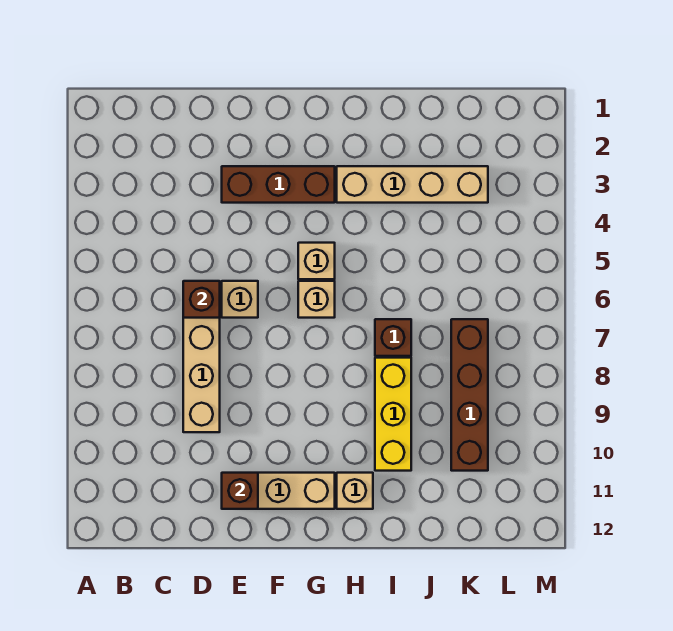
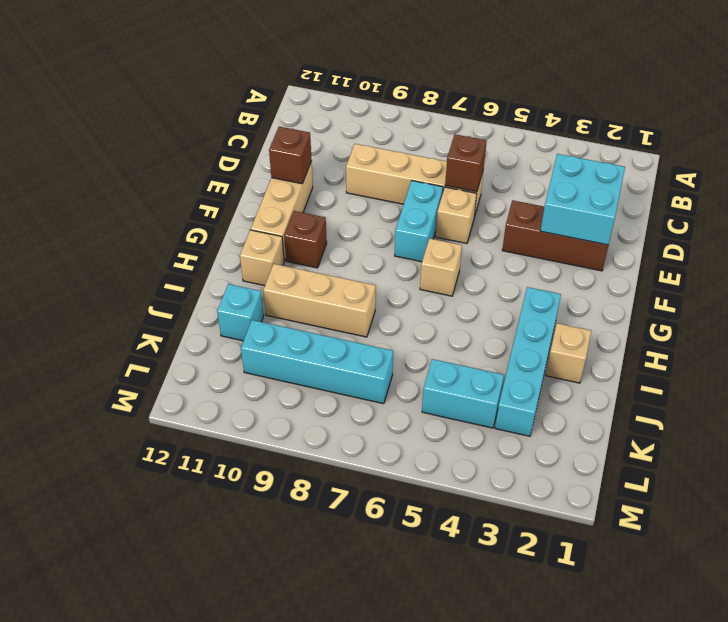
none -> cyan 2x2 brick [540,154,625,245]
brown 1x3 brick [222,166,335,203] -> brown 1x3 brick turned to [502,200,608,271]
none -> cyan 1x2 brick [395,181,443,262]
tan 1x1 brick [298,243,335,279] -> tan 1x1 brick moved to [546,323,591,383]
tan 1x4 brick [337,166,488,203] -> cyan 1x4 brick [495,287,561,436]
brown 1x1 brick [375,319,411,356] -> brown 1x1 brick moved to [284,211,327,268]
yellow 1x3 brick [375,358,411,471] -> tan 1x3 brick [263,264,376,337]
none -> cyan 1x1 brick [217,284,264,341]
none -> cyan 1x2 brick [422,359,504,428]
brown 1x4 brick [451,319,488,471] -> cyan 1x4 brick [241,320,393,404]

